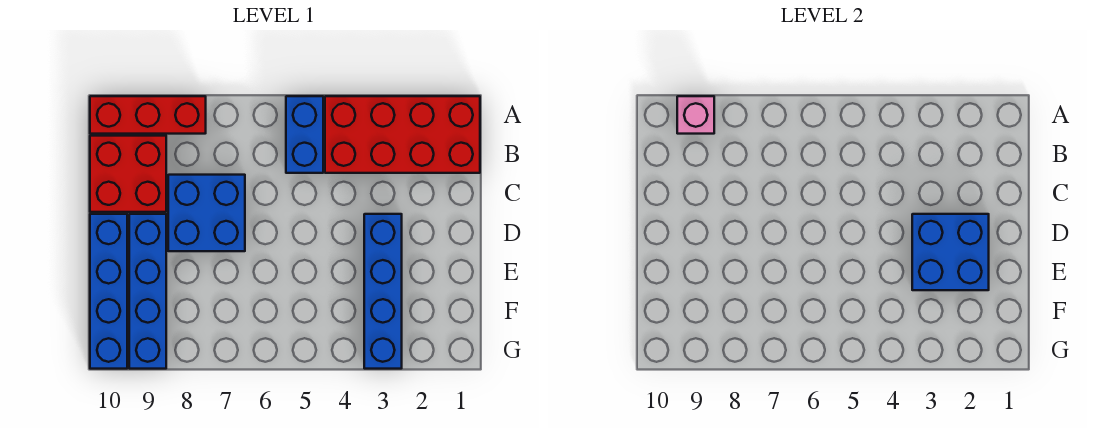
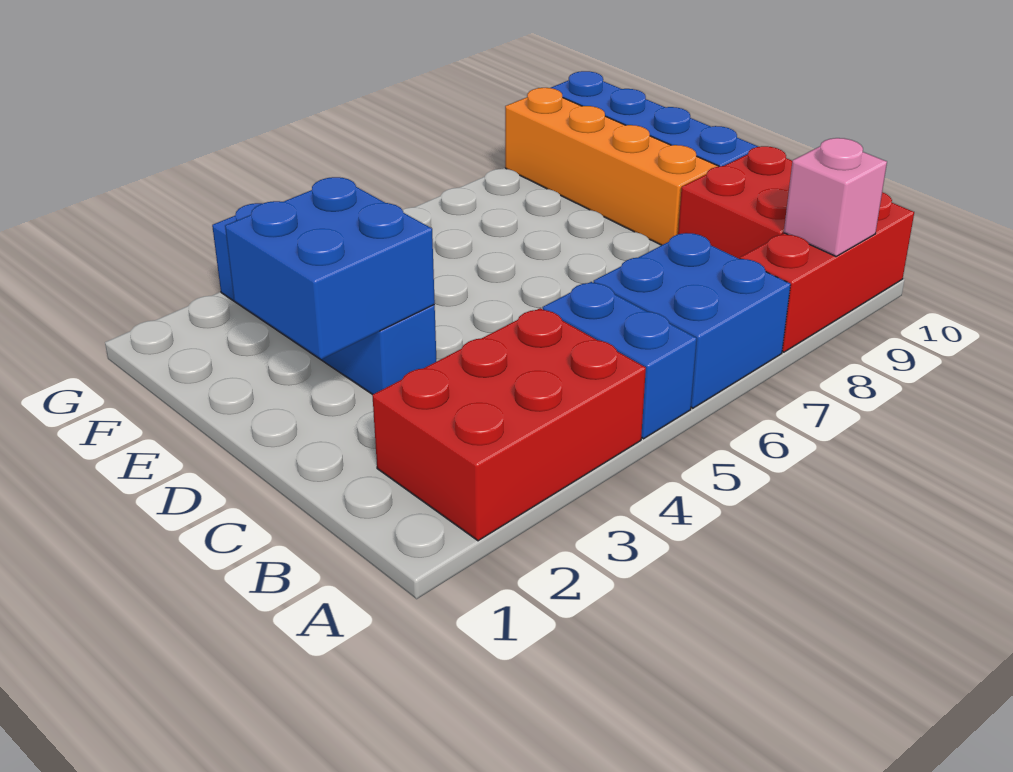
red 2x4 brick [325,96,480,173] -> red 2x3 brick [372,308,646,541]
blue 2x2 brick [168,175,245,251] -> blue 2x2 brick moved to [593,233,791,408]
blue 1x4 brick [129,214,166,369] -> orange 1x4 brick [505,88,719,245]

